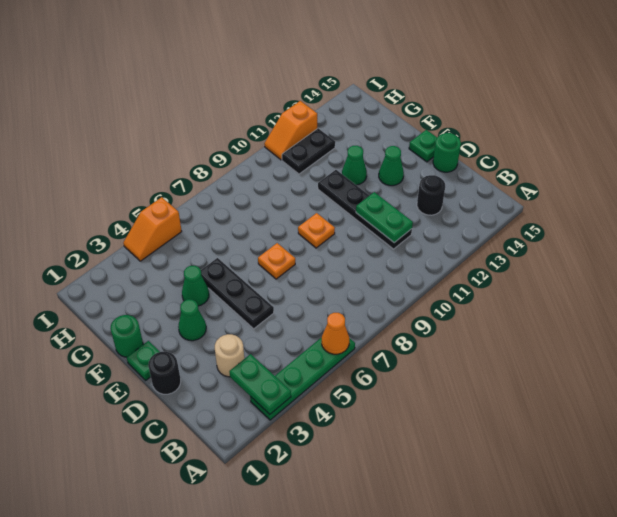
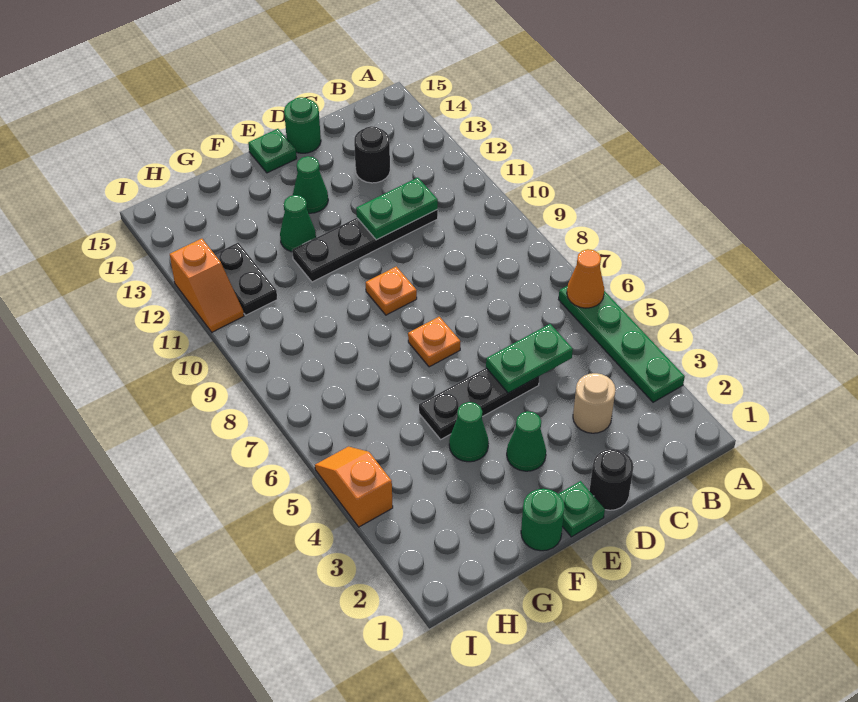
green 1x2 plate [229,354,291,414] -> green 1x2 plate moved to [486,324,573,393]
orange 1x2 slope [123,197,182,261] -> orange 1x2 slope turned to [315,447,393,527]

